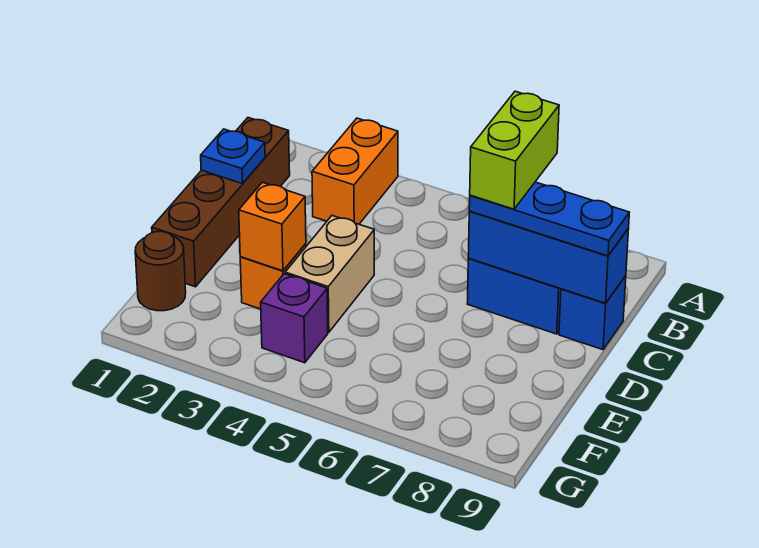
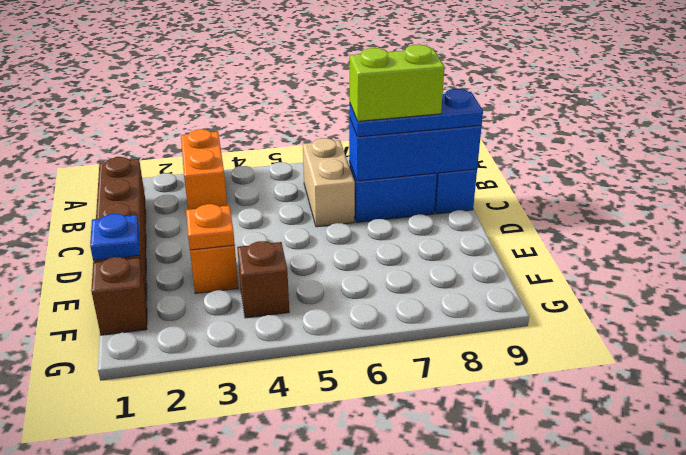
lime 1x2 brick [470,91,559,209] -> lime 1x2 brick turned to [350,45,445,121]
blue 1x1 plate [201,129,265,184] -> blue 1x1 plate moved to [90,214,140,261]
tan 1x2 brick [285,216,374,332] -> tan 1x2 brick moved to [303,138,355,227]
orange 1x1 brick [239,182,306,271] -> orange 1x1 plate [186,204,235,250]
brown 1x1 round brick [135,231,186,311] -> brown 1x1 brick [91,257,147,335]
purple 1x1 brick [261,274,328,363] -> brown 1x1 brick [237,241,289,318]

